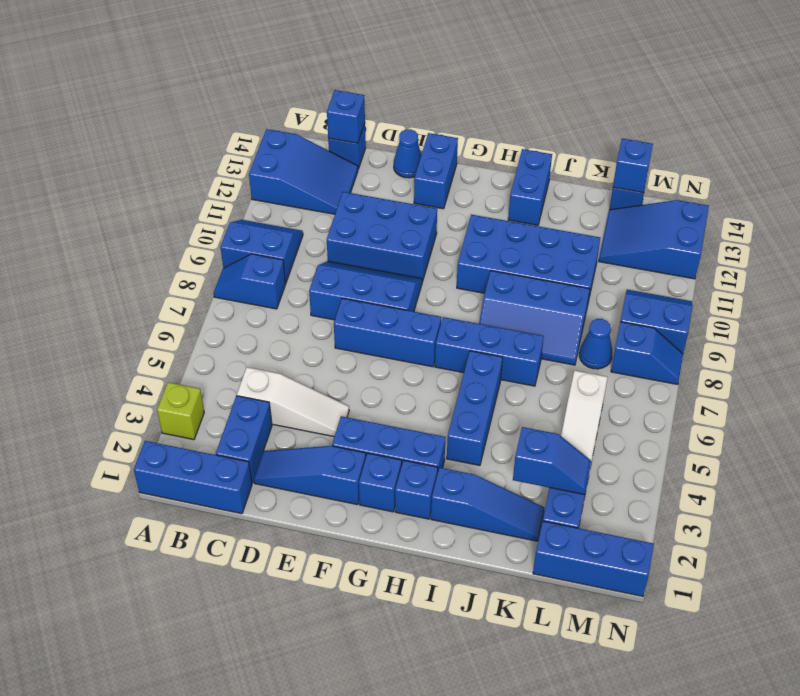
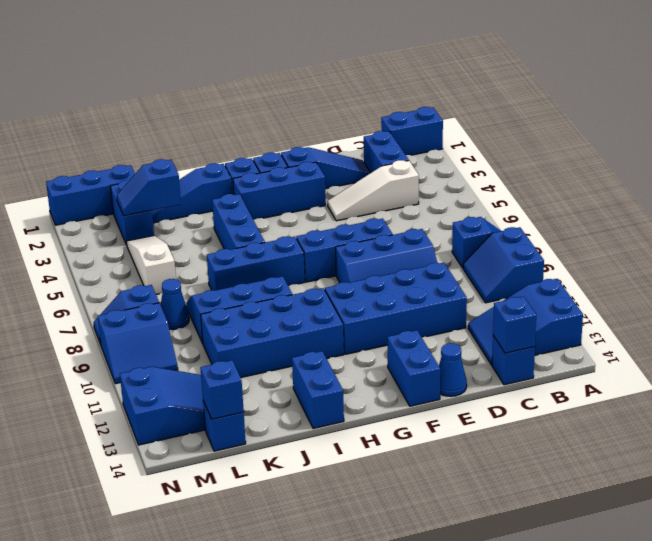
blue 1x3 brick [134,441,252,514] -> blue 1x2 brick [381,107,443,155]
lime 1x1 brick [157,382,204,440] -> none
blue 2x2 slope [221,220,303,283] -> blue 2x2 slope turned to [463,227,544,303]
blue 2x3 brick [327,192,437,282] -> blue 2x4 brick [325,263,467,354]

